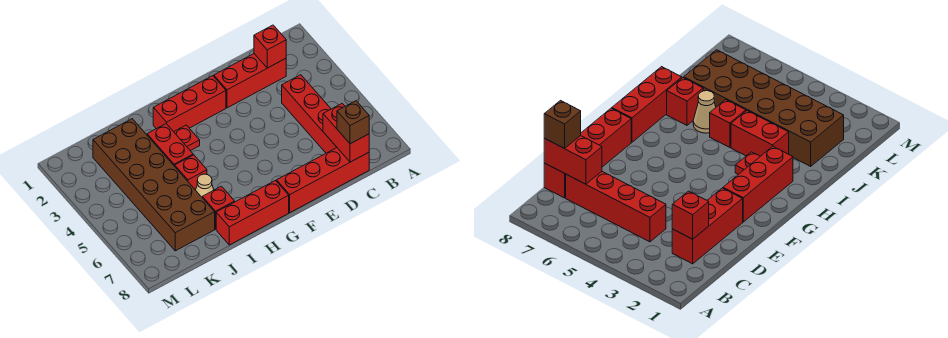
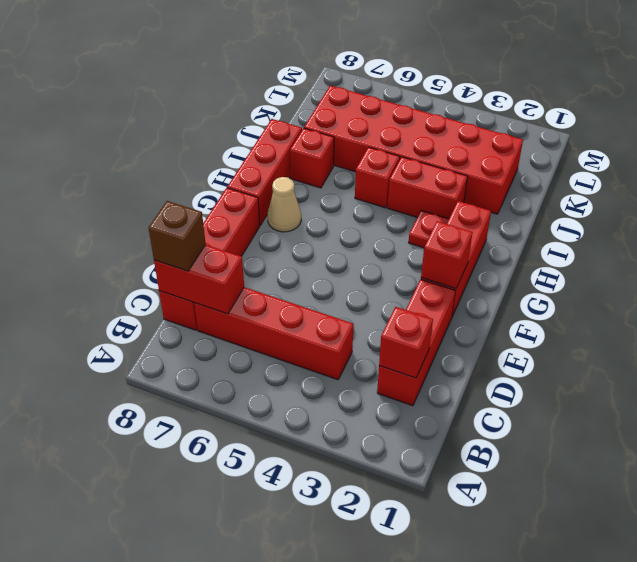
none -> red 1x1 brick [421,221,473,289]
tan 1x1 cone [196,174,214,197] -> tan 1x1 cone moved to [267,177,301,232]
brown 2x6 brick [93,119,215,251] -> red 2x6 brick [304,85,523,214]

